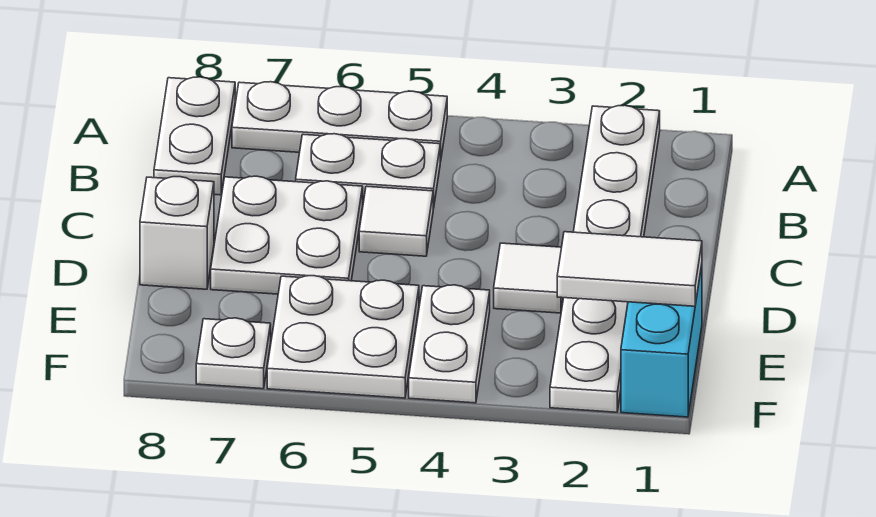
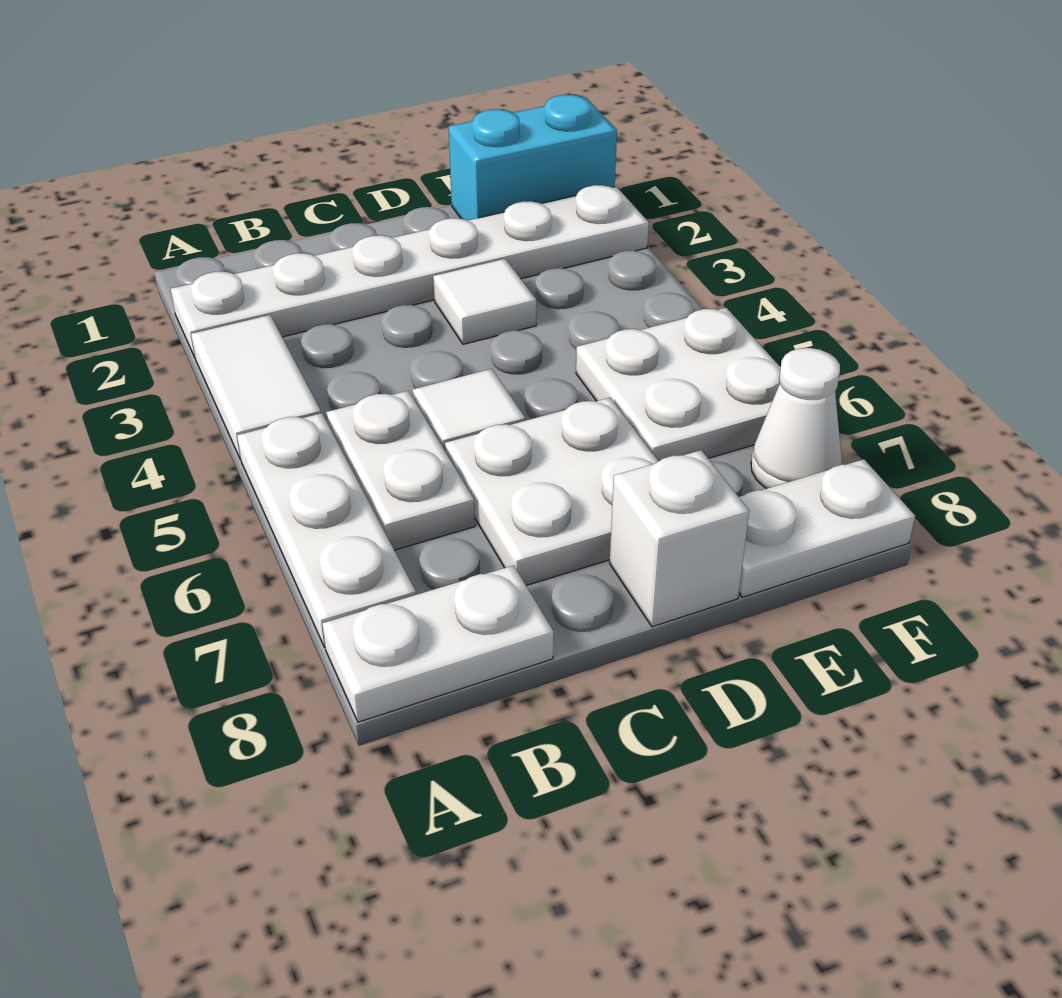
white 1x2 tile [557,232,702,306] -> white 1x2 tile moved to [191,315,321,460]
white 1x2 plate [409,285,490,403] -> white 1x2 plate moved to [739,459,915,597]
white 1x1 plate [196,318,271,389] -> white 1x1 cone [751,348,842,489]

